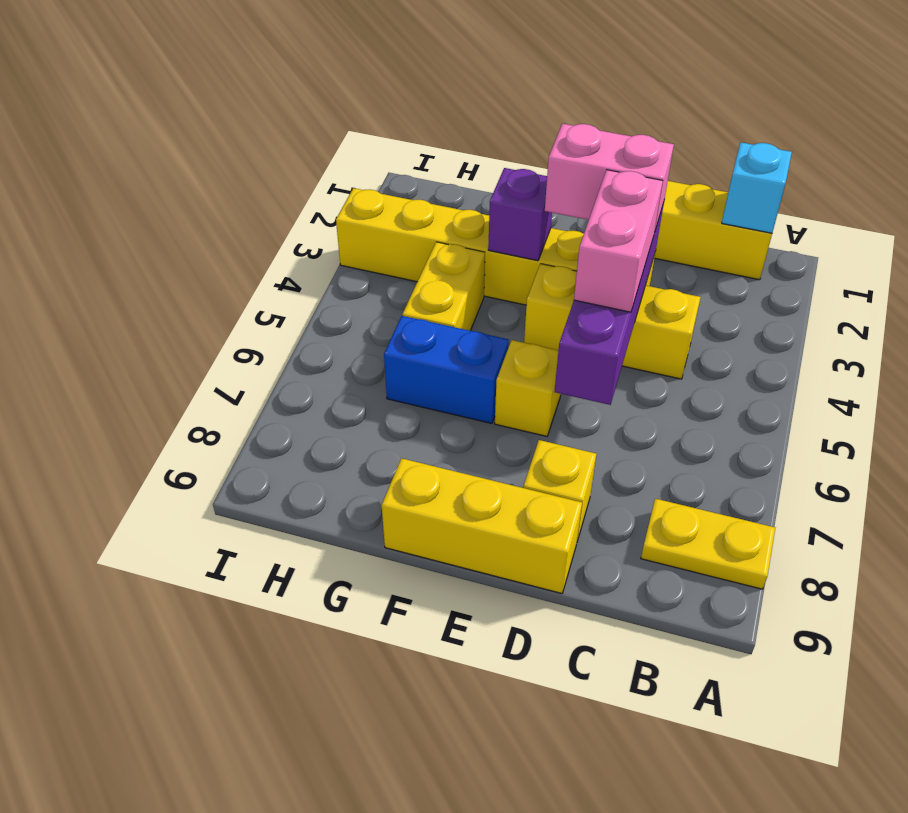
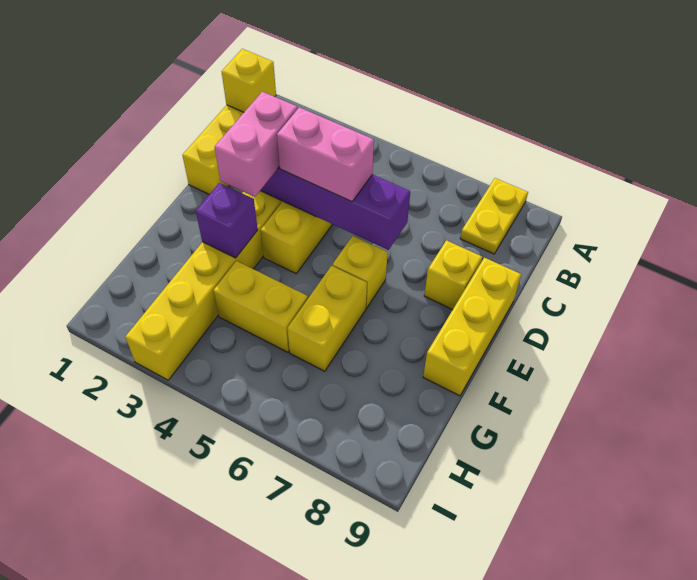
cyan 1x1 brick [722,142,792,233] -> yellow 1x1 brick [222,49,276,112]
blue 1x2 brick [384,316,509,423] -> yellow 1x2 brick [287,266,367,371]

